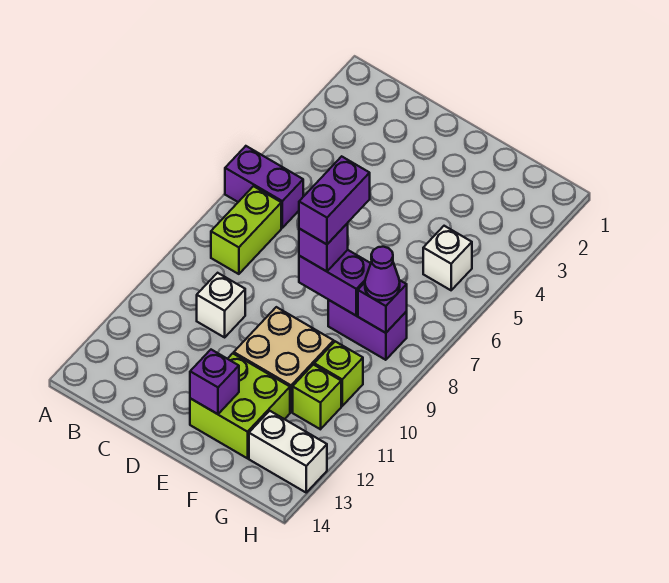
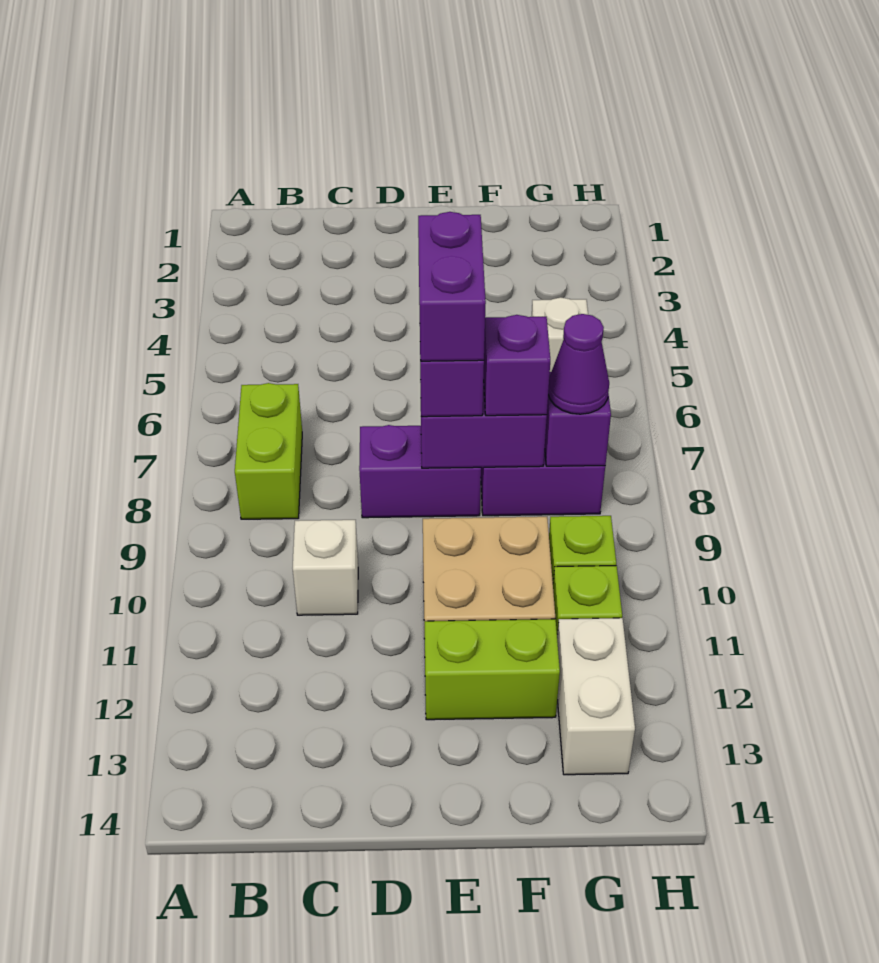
purple 1x2 brick [225,146,303,228] -> purple 1x2 brick moved to [359,425,481,518]
lime 2x2 brick [190,353,290,458] -> lime 1x2 brick [424,619,560,720]
purple 1x1 brick [190,350,239,414] -> purple 1x1 brick moved to [484,315,550,416]
white 1x2 brick [249,411,327,492] -> white 1x2 brick turned to [557,618,635,775]

